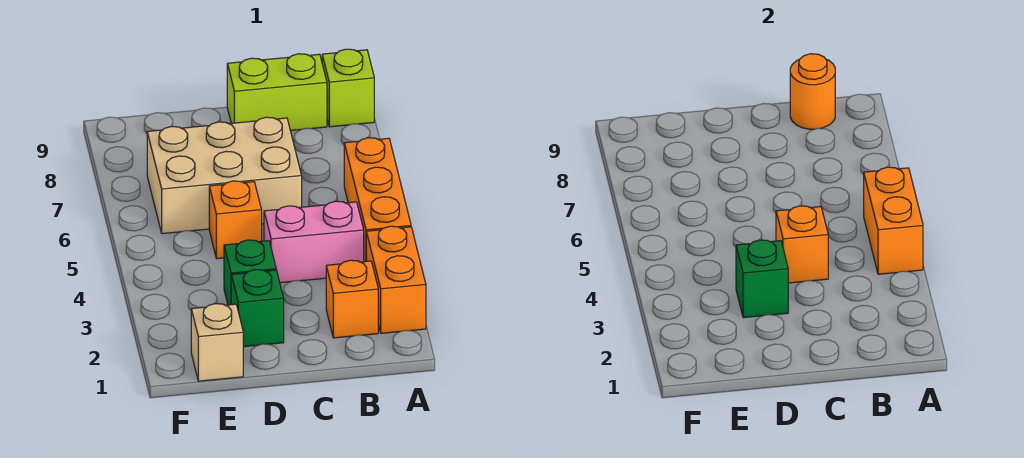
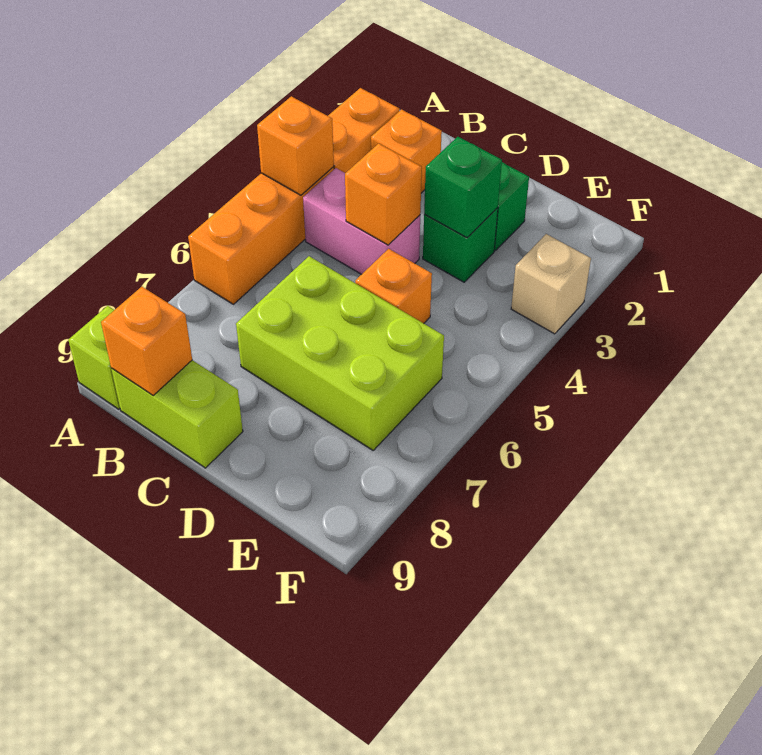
orange 1x2 brick [864,167,923,274] -> orange 1x1 brick [257,96,334,195]
orange 1x1 round brick [790,54,835,129] -> orange 1x1 brick [101,287,192,395]
tan 2x3 brick [147,117,302,234] -> lime 2x3 brick [236,256,444,450]
tan 1x1 brick [191,304,243,381] -> tan 1x1 brick moved to [511,234,591,334]

